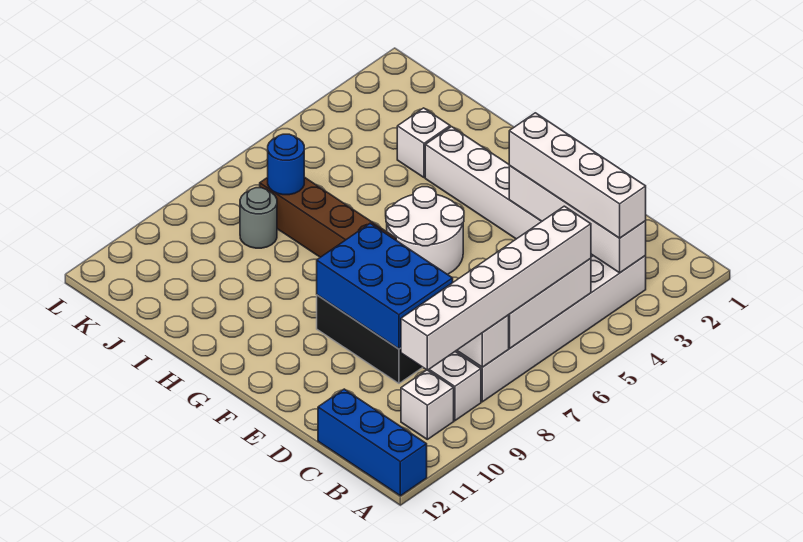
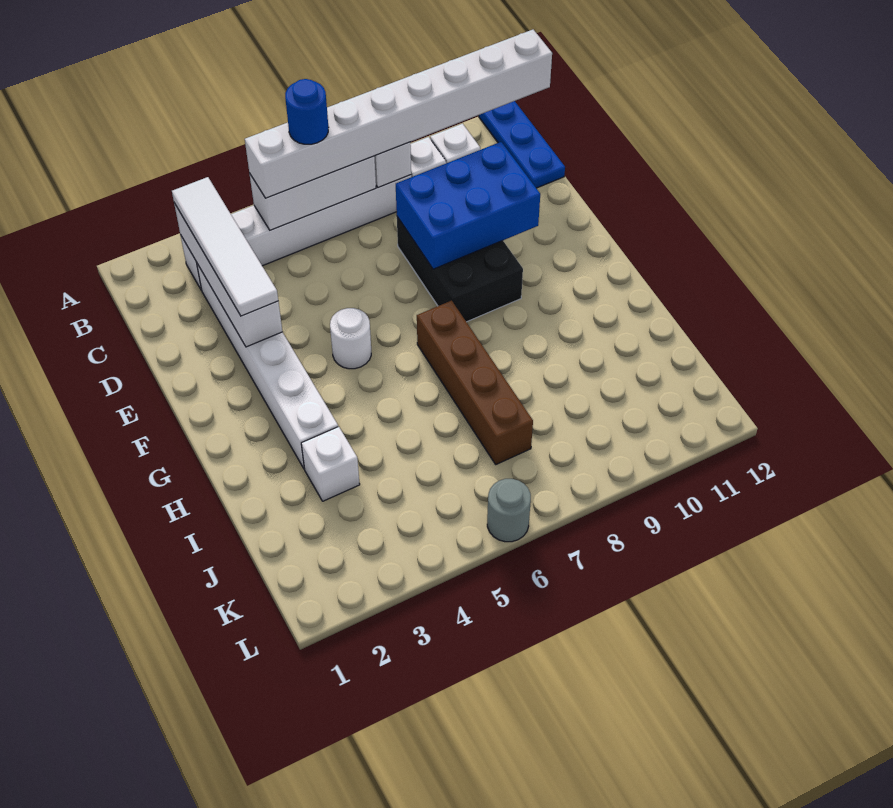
blue 1x3 brick [318,389,427,496] -> blue 1x3 plate [479,101,565,188]
white 1x4 brick [509,113,646,238] -> white 1x4 tile [172,177,278,316]
white 1x6 brick [401,206,591,370] -> white 1x8 brick [245,30,552,198]
blue 2x3 brick [317,223,453,349] -> blue 2x3 brick turned to [396,142,540,269]
white 2x2 round brick [386,187,464,274] -> white 1x1 round brick [330,308,371,369]
blue 1x1 round brick [268,134,304,195] -> blue 1x1 round brick moved to [285,79,328,144]
grey 1x1 round brick [240,188,277,248] -> grey 1x1 round brick moved to [487,479,531,542]

